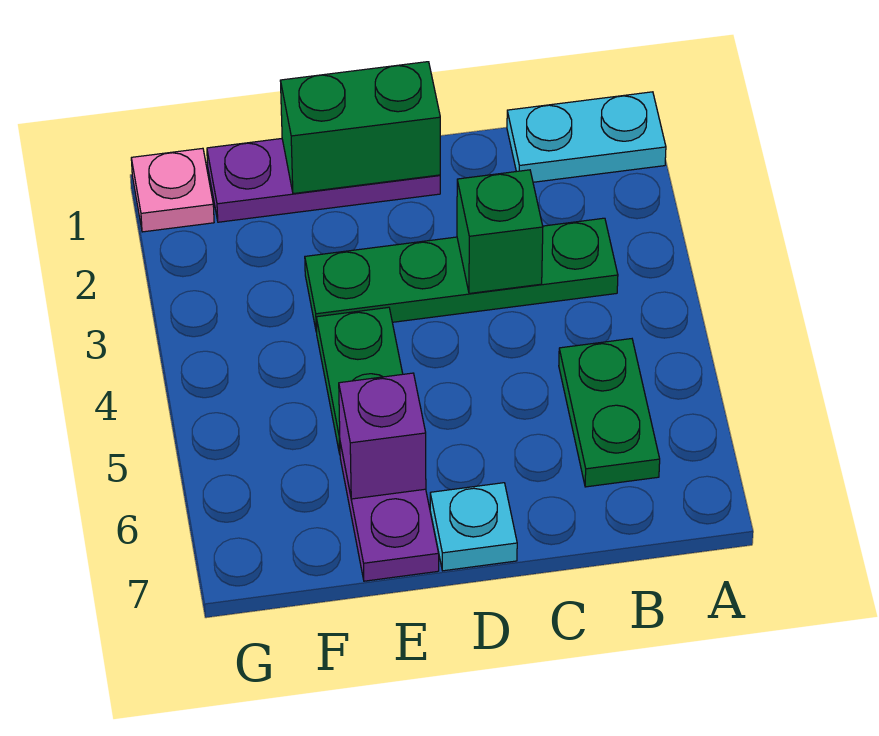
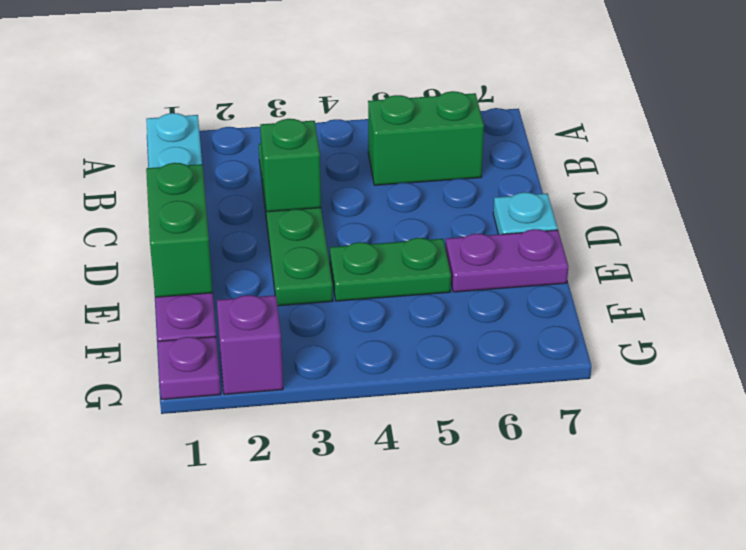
green 1x2 plate [559,339,660,487] -> green 1x2 brick [368,91,484,185]
purple 1x1 brick [339,373,426,499] -> purple 1x1 brick moved to [217,295,283,395]
pink 1x1 plate [131,148,214,232] -> purple 1x1 plate [157,337,221,400]

